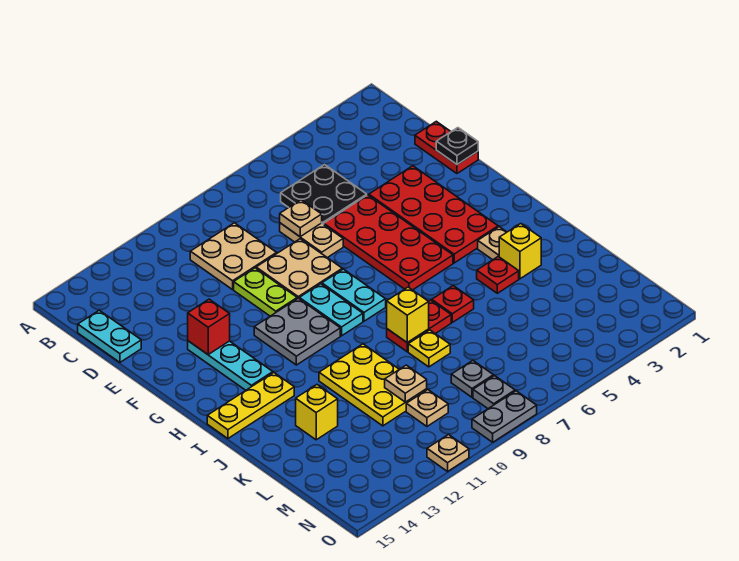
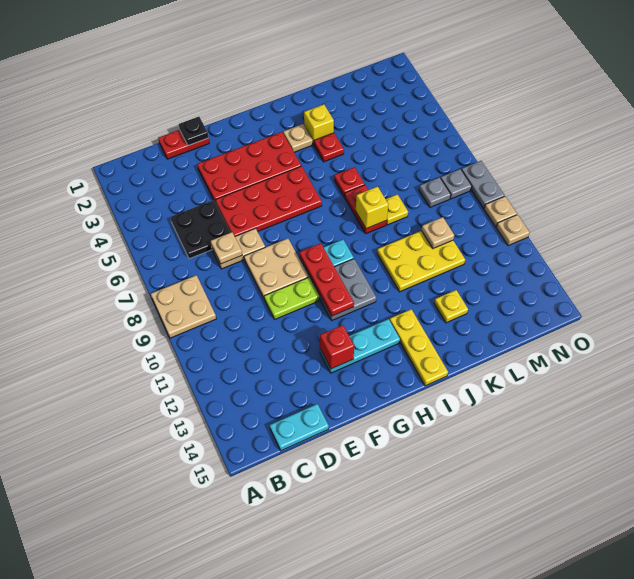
tan 2x2 plate [190,223,277,290] -> tan 2x2 plate moved to [151,275,216,338]
cyan 1x2 plate [322,269,386,321] -> none
none -> red 1x3 plate [300,243,354,316]
yellow 1x1 brick [296,385,338,440] -> yellow 1x1 plate [434,290,468,323]
tan 1x1 plate [406,390,448,426] -> tan 1x1 plate moved to [484,196,517,227]

